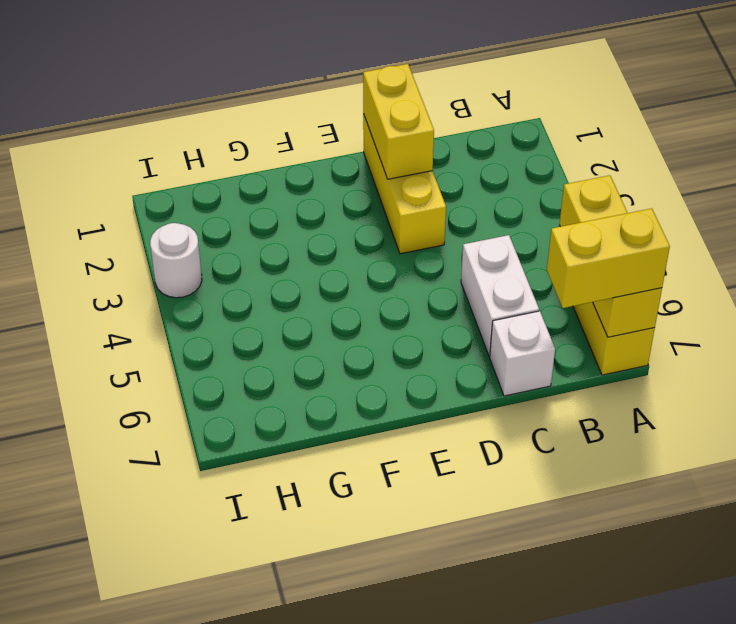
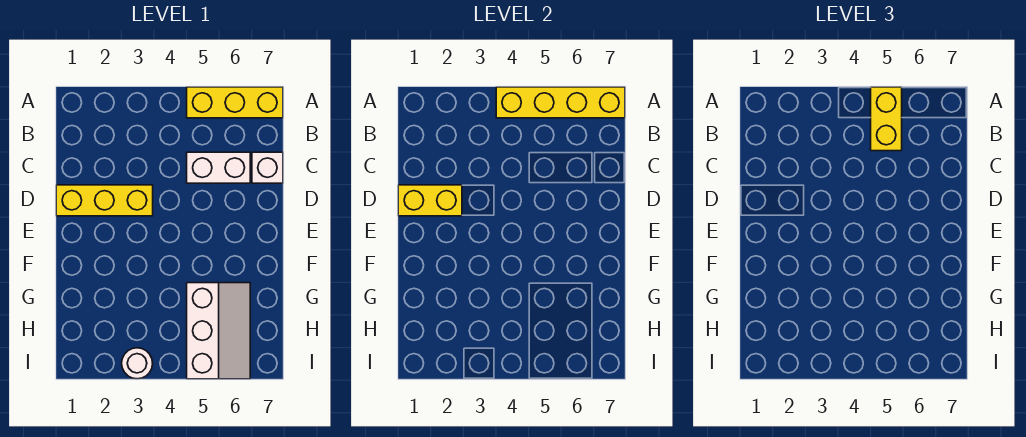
yellow 1x3 brick [559,175,662,337] -> yellow 1x4 brick [496,87,625,118]
yellow 1x2 brick [547,208,670,308] -> yellow 1x2 brick moved to [871,87,902,151]
none -> white 2x3 slope [187,283,250,379]

